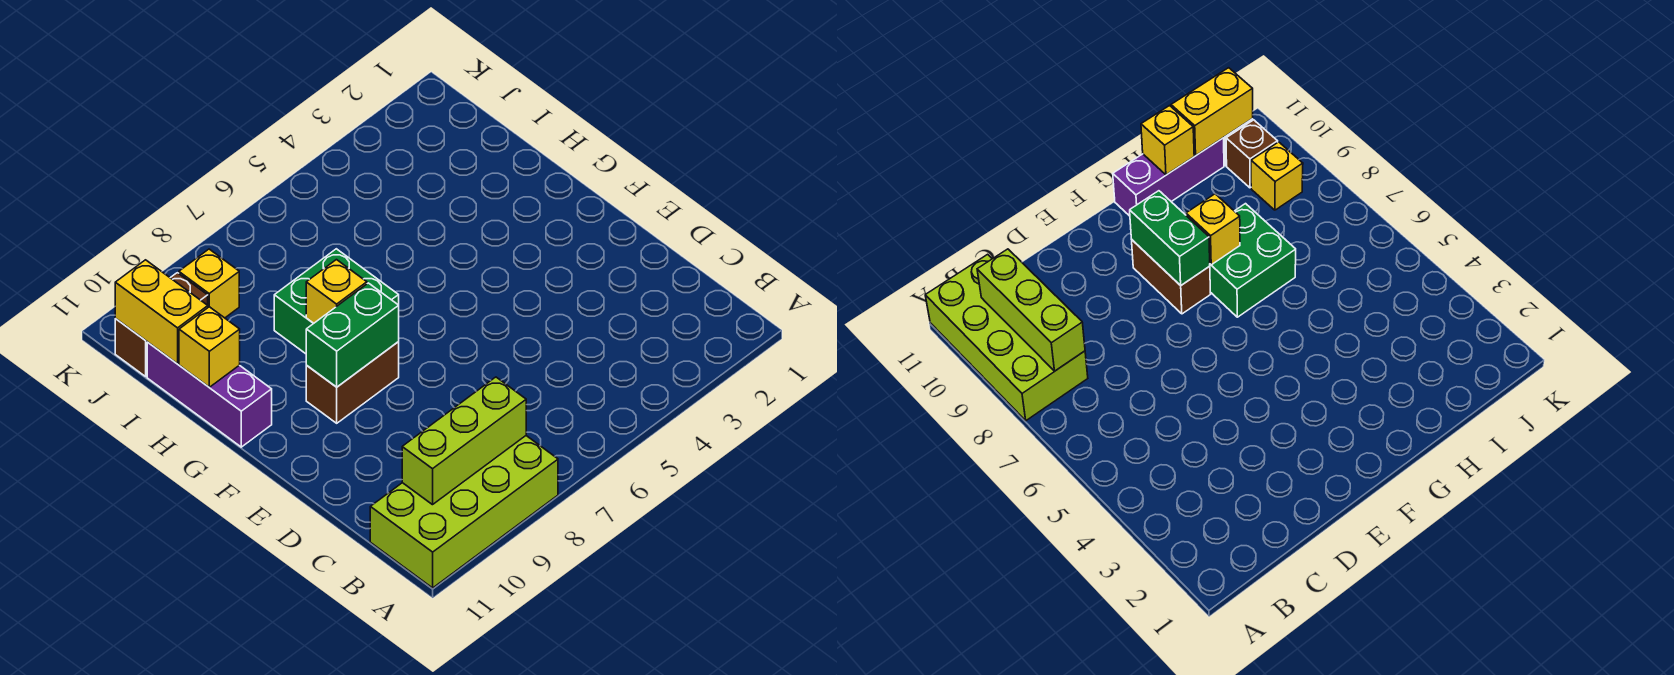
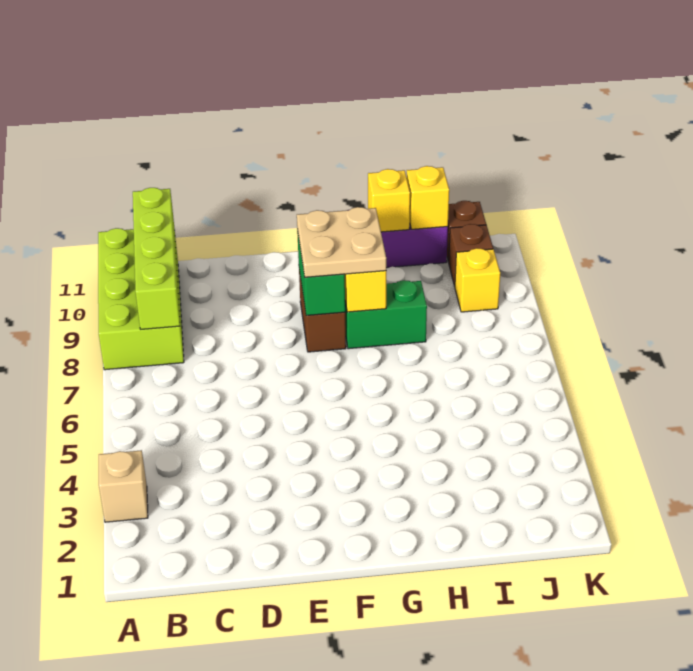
none -> tan 1x1 brick [99,450,148,522]
lime 1x3 brick [402,377,526,505] -> lime 1x4 brick [133,188,180,329]
none -> tan 2x2 plate [297,207,386,277]
green 2x2 brick [274,249,399,354] -> green 1x2 brick [345,280,427,349]
yellow 1x2 brick [115,260,208,364] -> yellow 1x1 brick [407,166,449,229]

